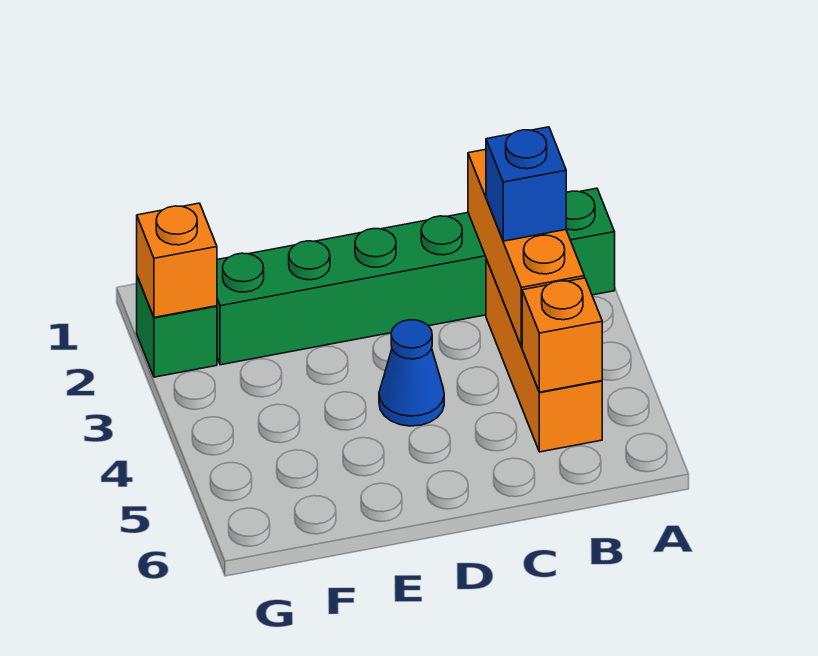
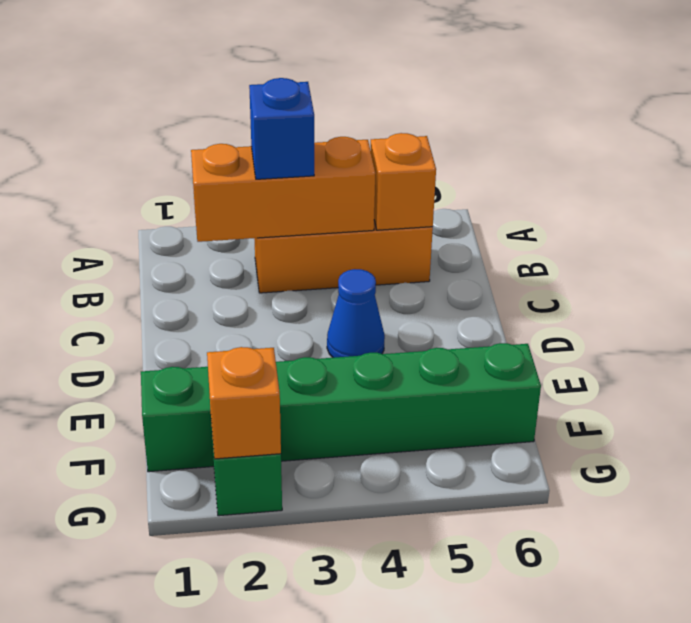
green 1x6 brick [217,188,615,365] -> green 1x6 brick turned to [141,343,541,472]

